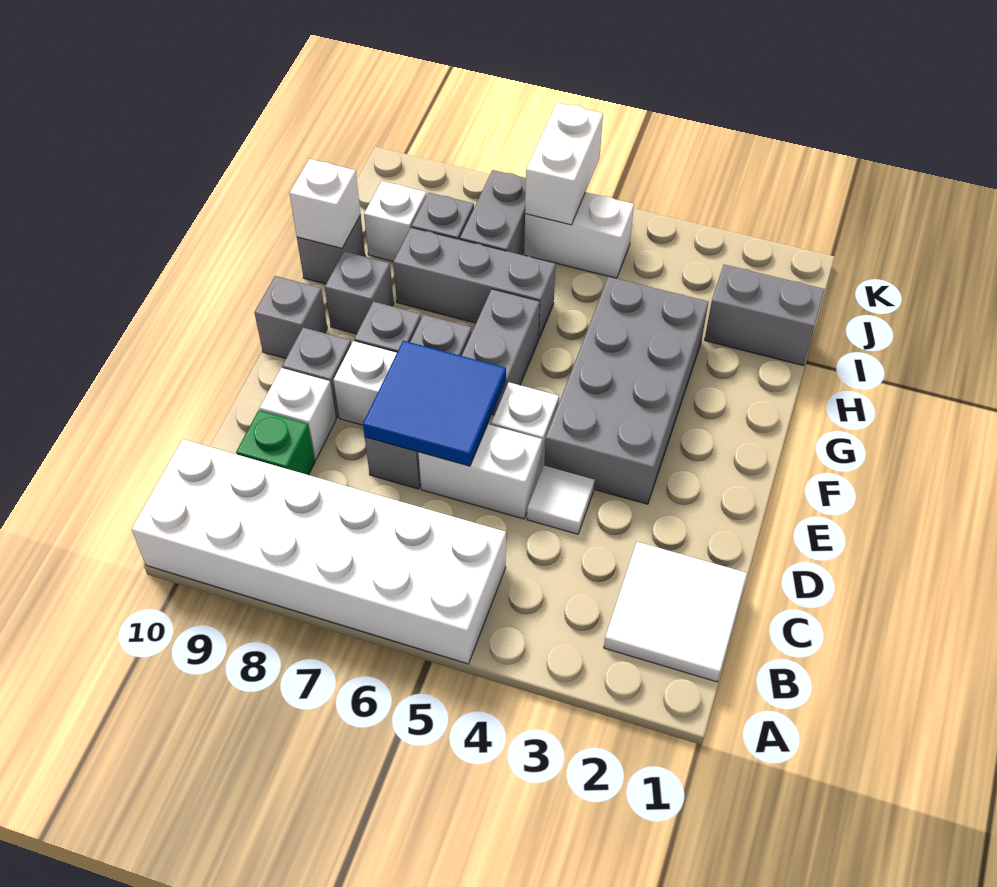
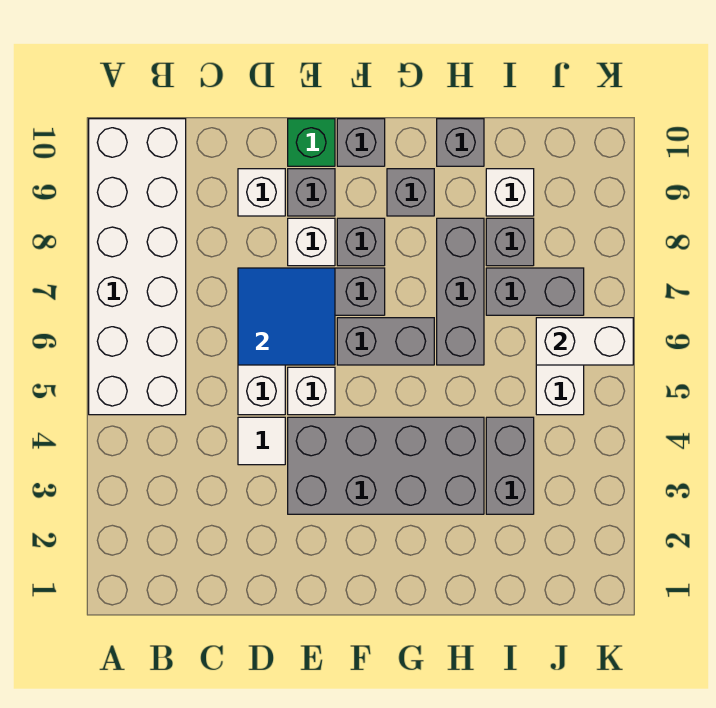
white 2x2 tile [604,542,747,682] -> none
green 1x1 brick [236,410,315,475] -> green 1x1 brick moved to [288,119,335,166]
white 1x1 brick [290,159,361,248] -> none
grey 1x2 brick [705,265,825,365] -> grey 1x2 brick moved to [486,417,534,514]

